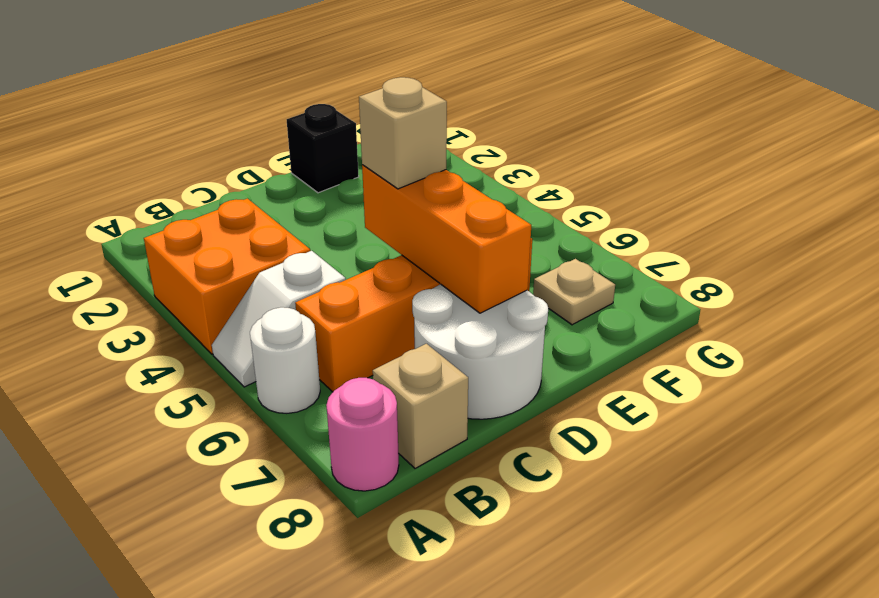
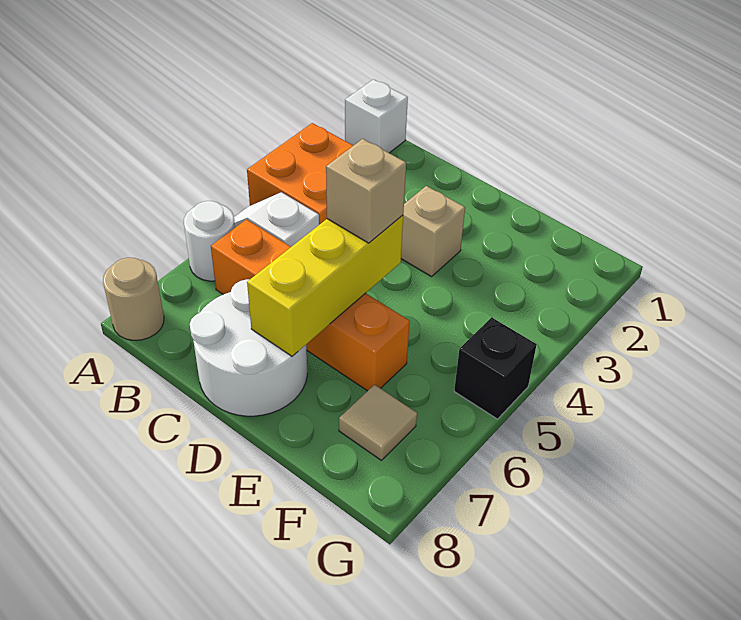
none -> white 1x1 brick [345,79,408,153]
pink 1x1 round brick [326,378,399,491] -> tan 1x1 round brick [103,258,164,340]
tan 1x1 brick [373,344,468,468] -> tan 1x1 brick moved to [401,186,465,277]
orange 1x3 brick [362,165,531,313] -> yellow 1x3 brick [247,215,403,356]
black 1x1 brick [287,104,359,193] -> black 1x1 brick moved to [454,317,537,419]
tan 1x1 plate [533,259,615,325] -> tan 1x1 tile [339,385,417,461]

